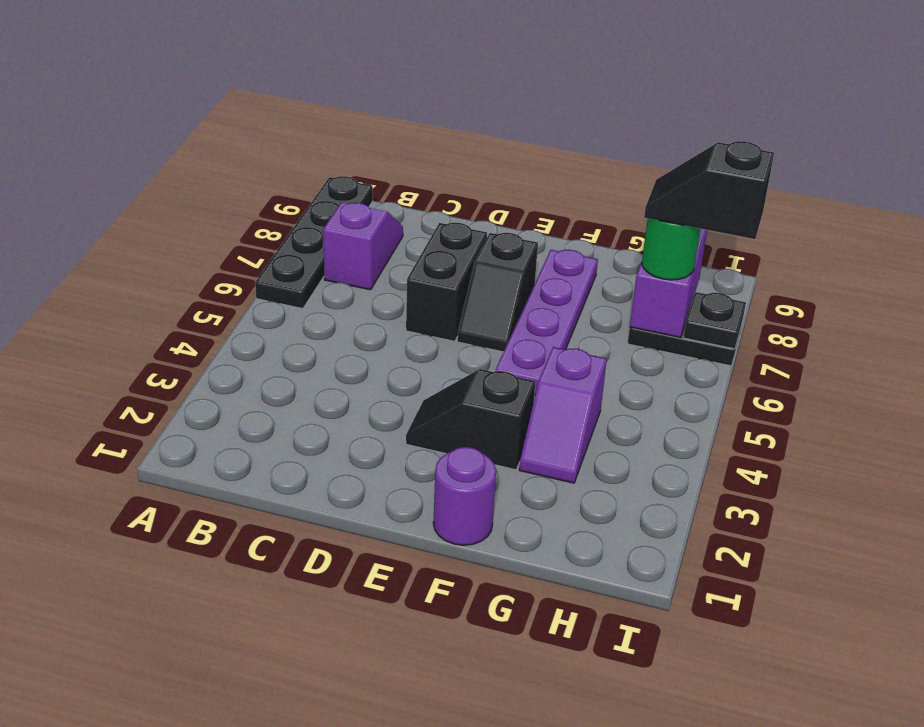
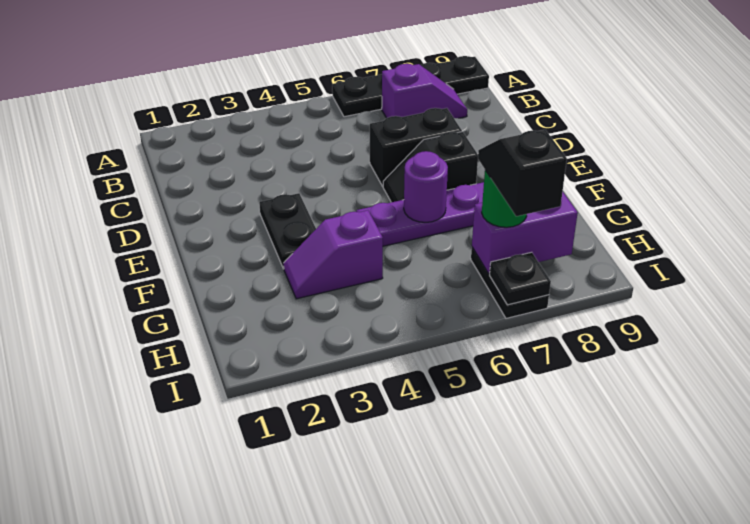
black 1x2 slope [406,369,535,470] -> black 1x2 plate [259,193,316,269]
purple 1x1 round brick [433,447,496,545] -> purple 1x1 round brick moved to [404,151,448,222]

